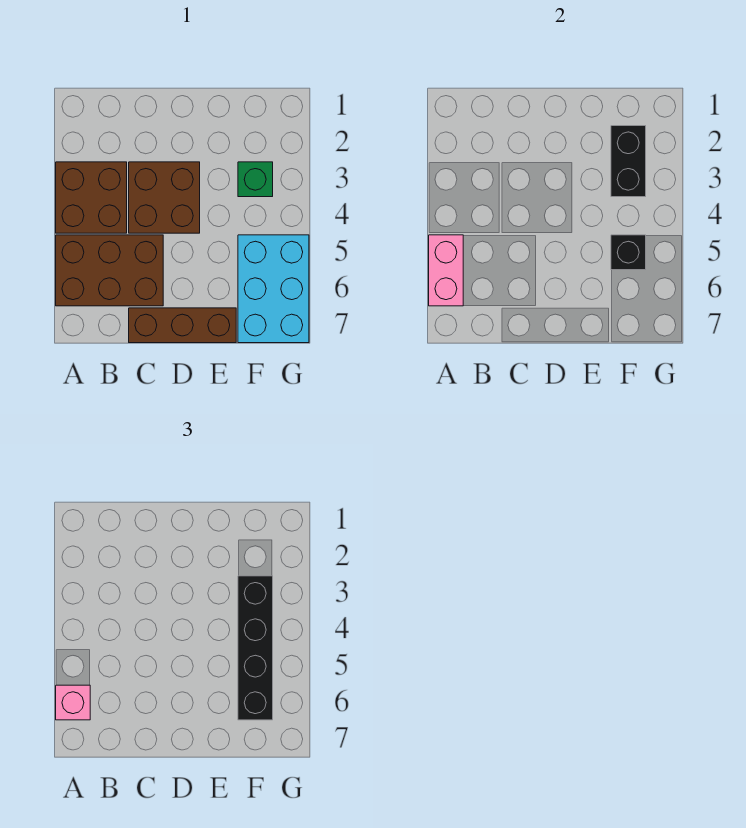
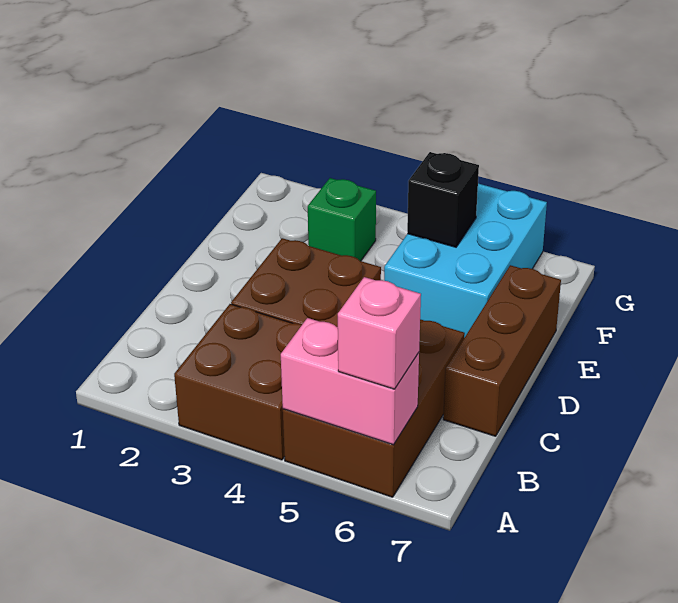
black 1x2 brick [611,126,646,197] -> none
black 1x4 brick [238,576,273,720] -> none
cyan 2x3 brick [238,235,309,343] -> cyan 2x3 brick turned to [384,184,547,338]

